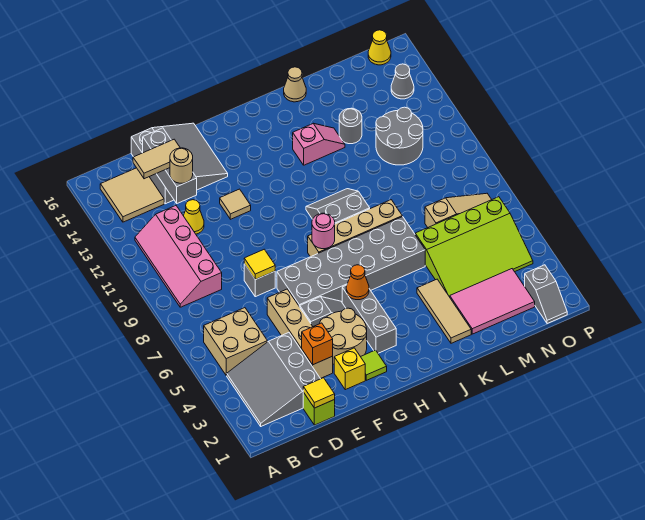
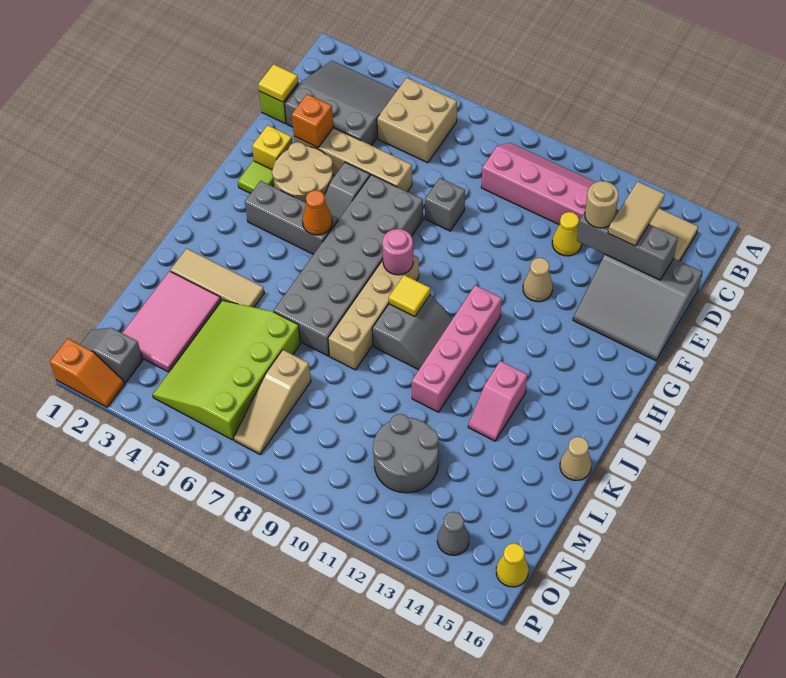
yellow 1x1 tile [244,249,275,280] -> yellow 1x1 tile moved to [388,275,430,317]
tan 1x1 tile [220,189,251,219] -> tan 1x1 cone [523,258,553,302]
none -> pink 1x4 brick [412,285,502,412]
grey 1x1 round brick [339,108,362,144] -> none
none -> orange 1x2 slope [50,339,125,407]

